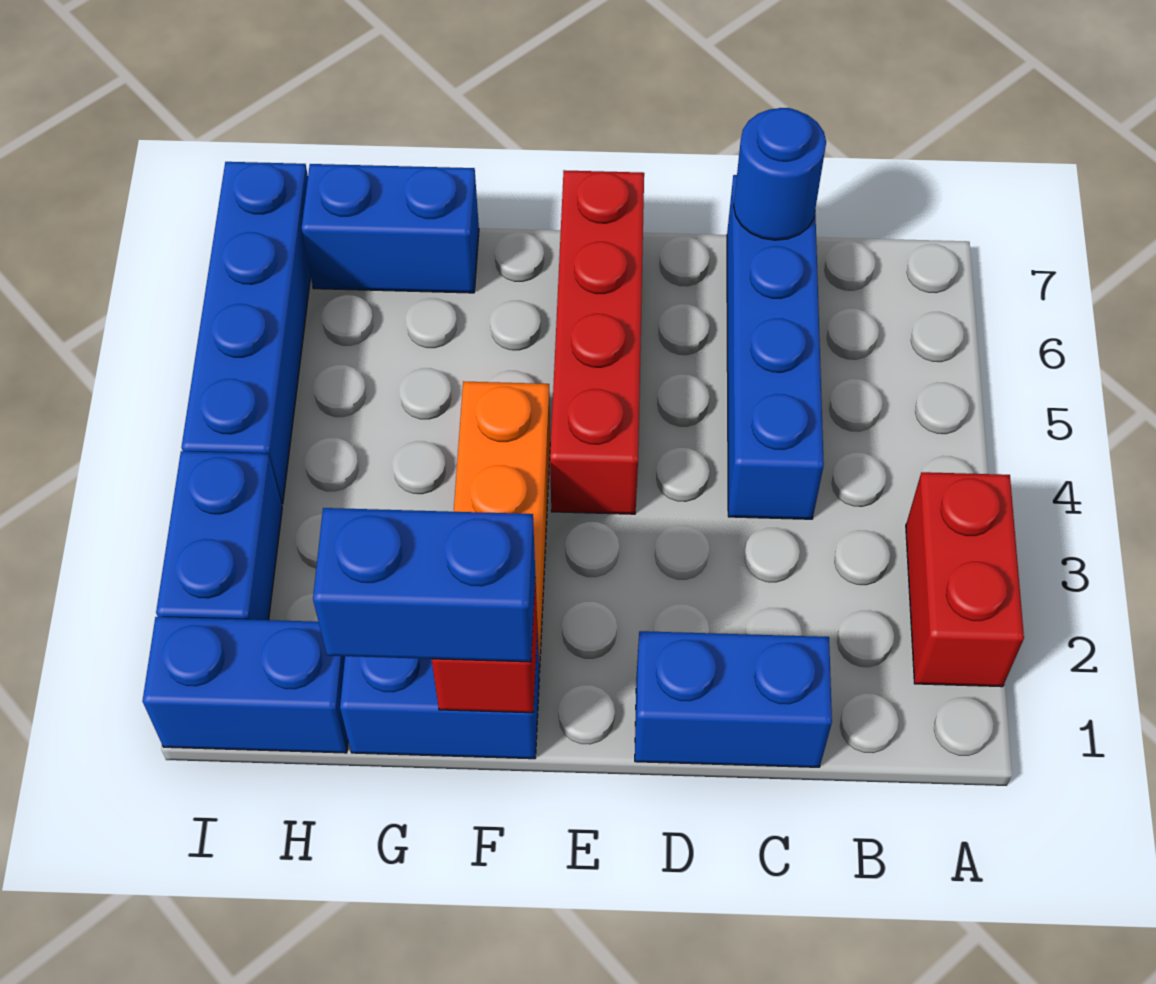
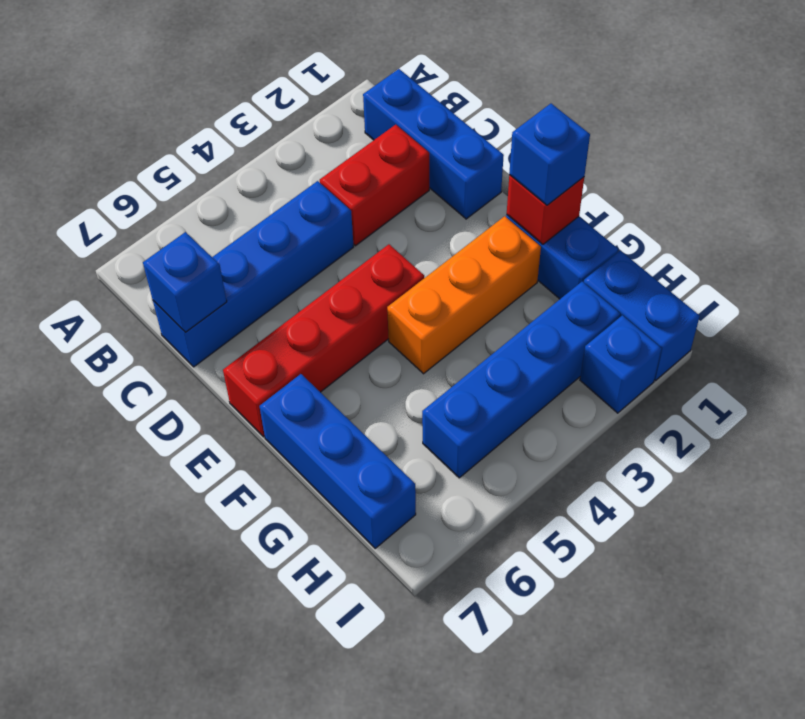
red 1x2 brick [906,472,1024,687] -> red 1x2 brick moved to [320,125,429,246]
blue 1x2 brick [635,631,832,767] -> blue 1x3 brick [363,69,504,219]
blue 1x1 round brick [734,108,826,240] -> blue 1x1 brick [143,232,227,332]
blue 1x2 brick [313,508,535,662] -> blue 1x1 brick [509,104,590,205]
blue 1x2 brick [302,164,479,293] -> blue 1x3 brick [260,374,416,548]
blue 1x2 brick [156,451,282,620] -> blue 1x1 brick [580,315,662,413]
blue 1x4 brick [182,162,311,504] -> blue 1x4 brick moved to [422,282,620,478]

